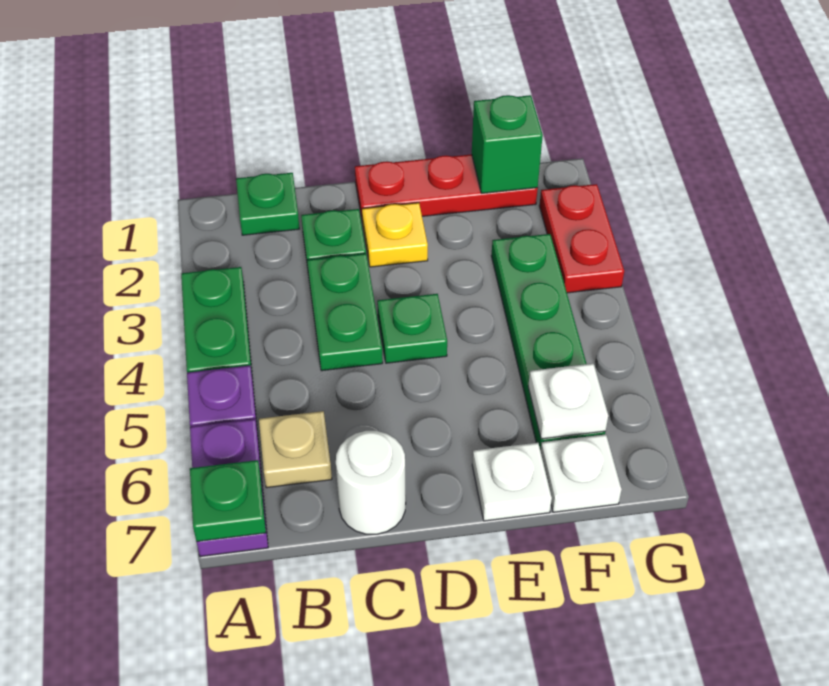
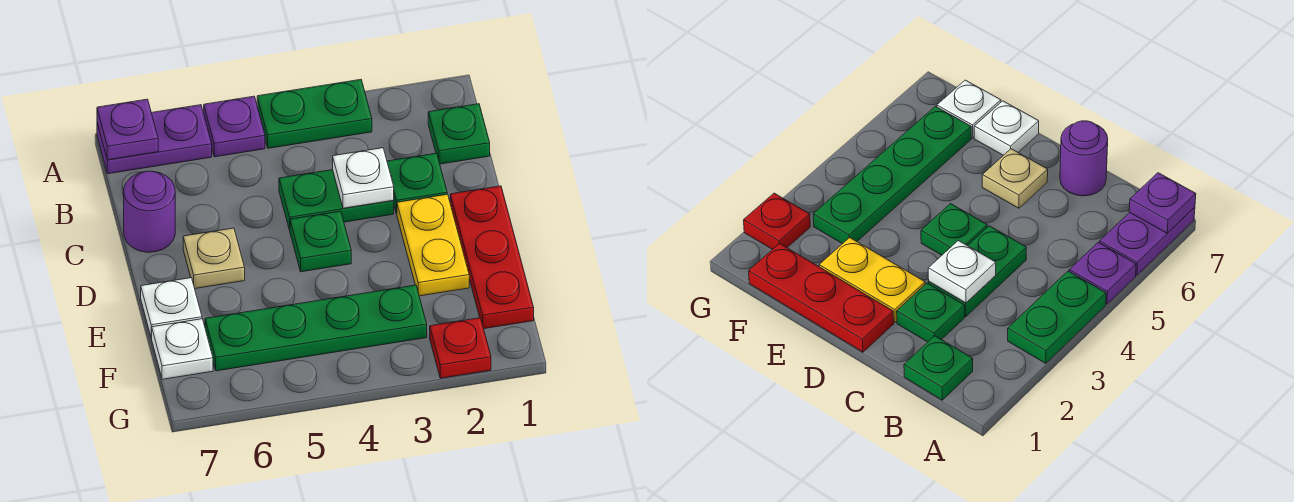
green 1x1 plate [190,460,266,542] -> purple 1x1 plate [97,99,158,160]
tan 1x1 plate [259,411,332,488] -> tan 1x1 plate moved to [183,228,245,288]
white 1x1 round brick [336,431,406,534] -> purple 1x1 round brick [124,171,175,252]
yellow 1x1 plate [362,203,428,267] -> yellow 1x2 plate [397,194,469,296]
green 1x1 brick [472,95,543,193] -> none
white 1x1 plate [528,364,608,439] -> white 1x1 plate moved to [333,148,394,208]
red 1x2 plate [540,184,624,293] -> red 1x1 plate [430,318,491,378]

